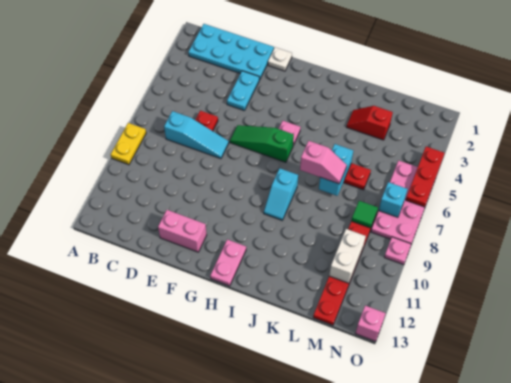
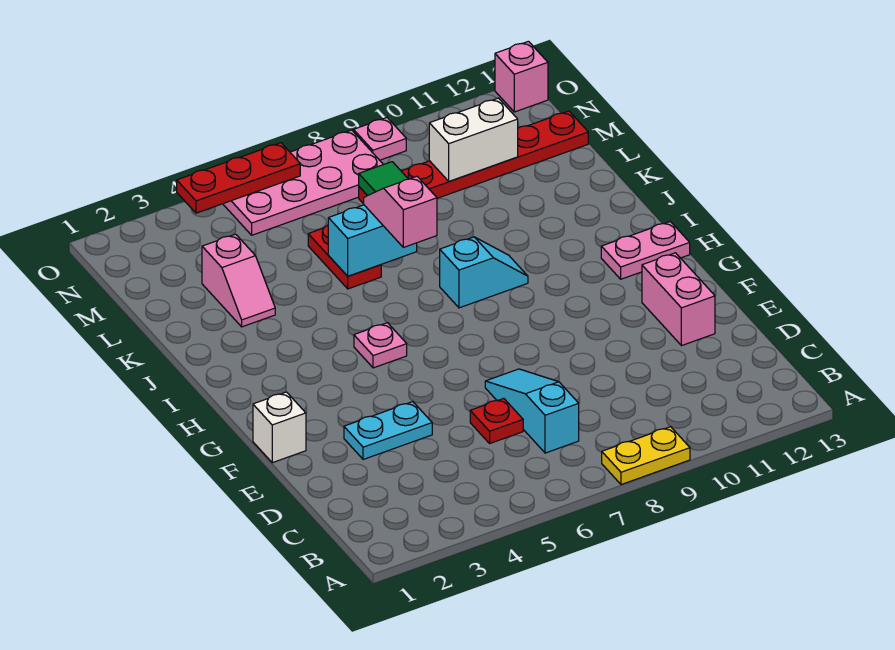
cyan 2x4 plate [188,24,274,80] -> none
white 1x1 plate [268,47,292,71] -> white 1x1 brick [253,392,306,463]
green 1x3 slope [230,125,294,162] -> none
red 1x2 slope [347,106,393,140] -> pink 1x2 slope [202,234,275,327]
cyan 1x1 brick [379,182,408,217] -> none

